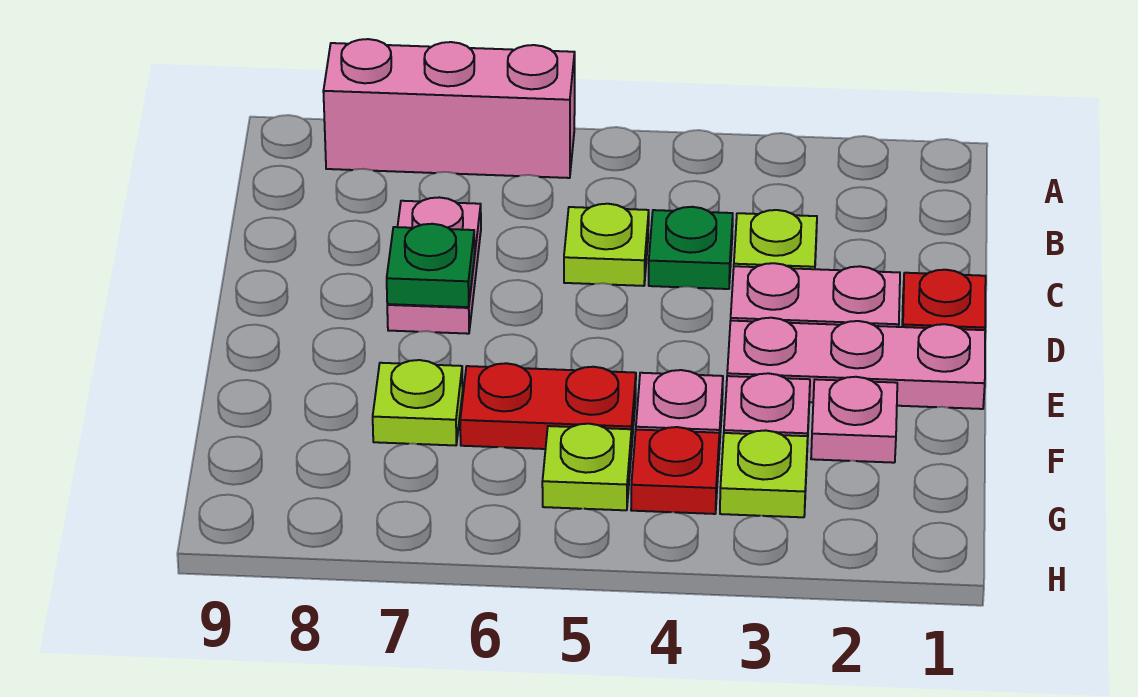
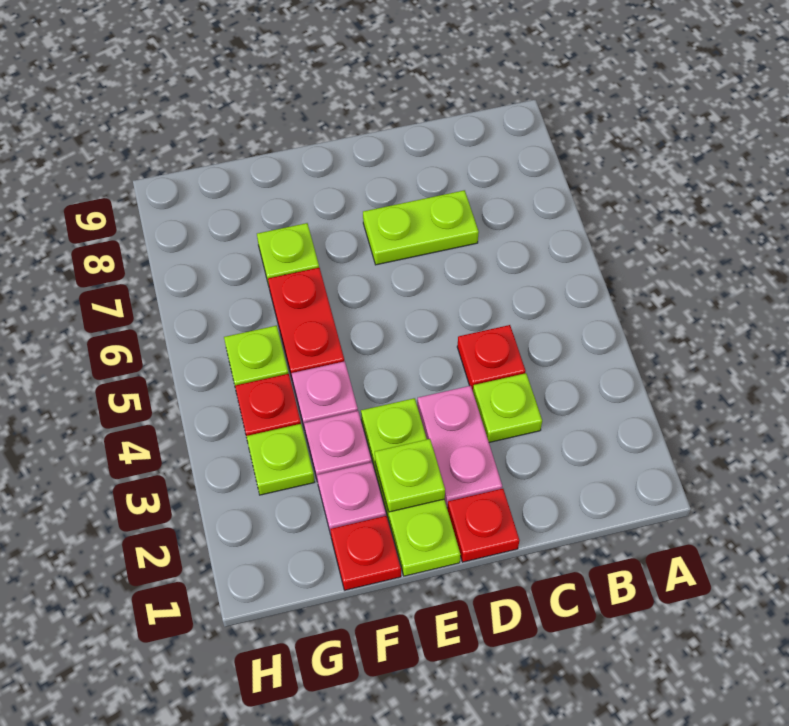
pink 1x3 brick [323,39,575,178] -> none
green 1x1 plate [649,207,733,289] -> red 1x1 plate [457,325,526,391]
lime 1x1 plate [564,204,649,286] -> lime 1x1 plate moved to [375,439,445,512]
pink 1x2 plate [387,197,481,334] -> lime 1x2 plate [363,190,479,265]
green 1x1 plate [387,224,475,307] -> none
pink 1x3 plate [727,318,985,409] -> lime 1x3 plate [361,398,460,576]
none -> red 1x1 plate [330,516,401,590]

